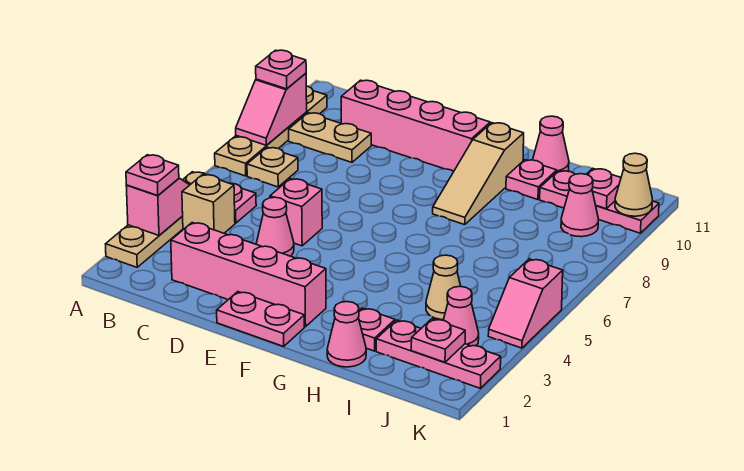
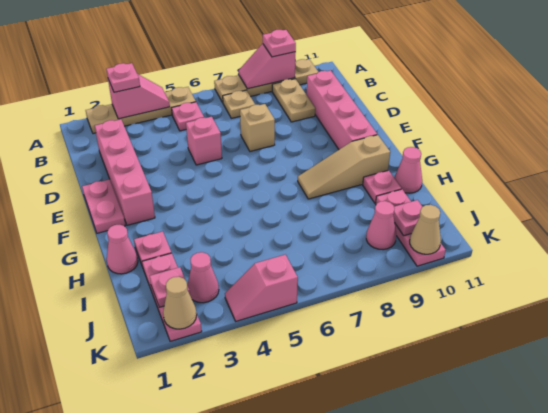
tan 1x1 brick [182,175,235,233] -> tan 1x1 brick moved to [240,104,275,151]
pink 1x1 cone [256,197,294,256] -> none
tan 1x1 cone [426,255,461,320] -> tan 1x1 cone moved to [163,277,197,329]

